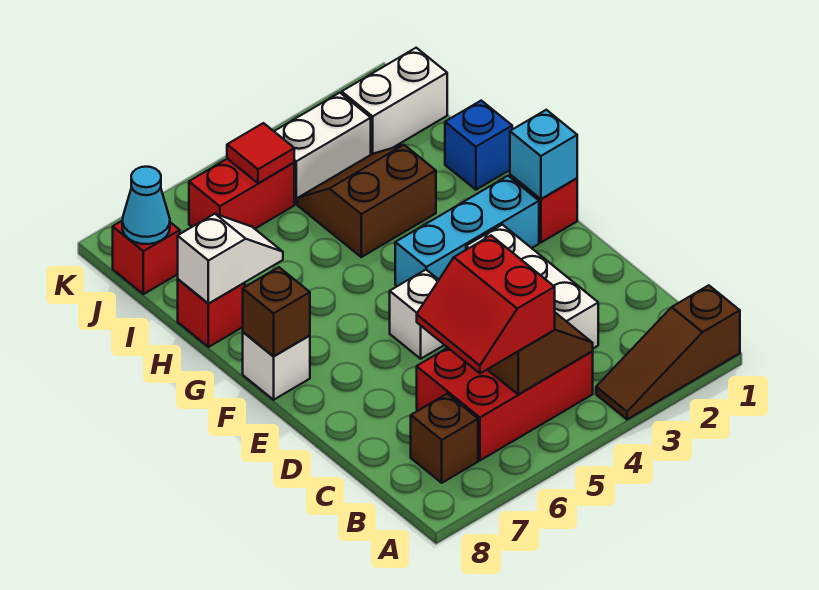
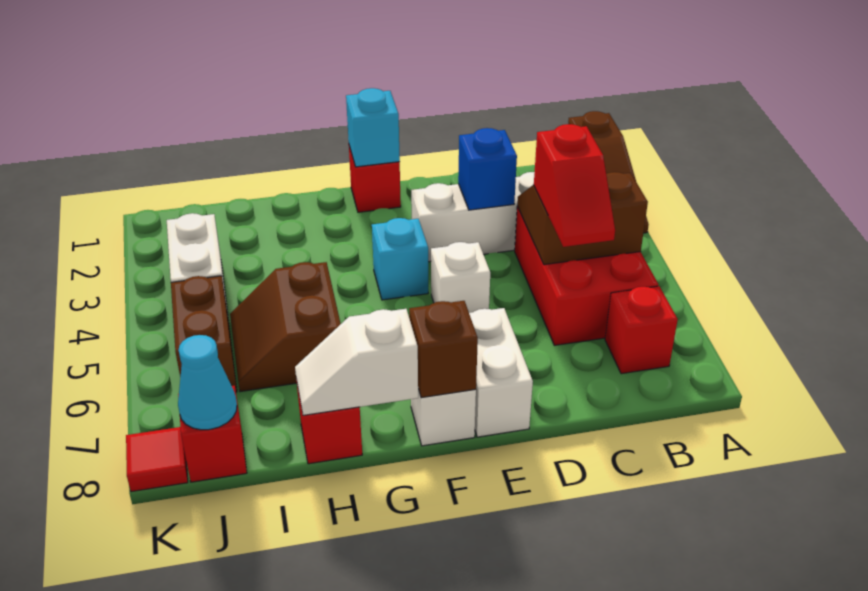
red 2x2 slope [417,236,555,373] -> red 1x2 slope [534,124,615,247]
brown 1x1 brick [411,394,478,483] -> red 1x1 brick [605,286,678,374]
cyan 1x3 brick [395,176,539,286] -> cyan 1x1 brick [372,218,428,300]
blue 1x1 brick [445,101,512,190] -> blue 1x1 brick moved to [458,128,517,210]
brown 2x2 slope [298,145,436,257] -> brown 2x2 slope moved to [230,262,341,392]
white 1x2 slope [178,214,283,304] -> white 1x2 slope turned to [295,309,418,415]
white 1x2 brick [342,48,447,154] -> white 1x2 brick moved to [469,308,533,437]
red 1x2 brick [189,159,294,229] -> brown 1x2 brick [171,276,237,392]
red 1x1 tile [227,123,294,183] -> red 1x1 tile moved to [126,427,188,492]

